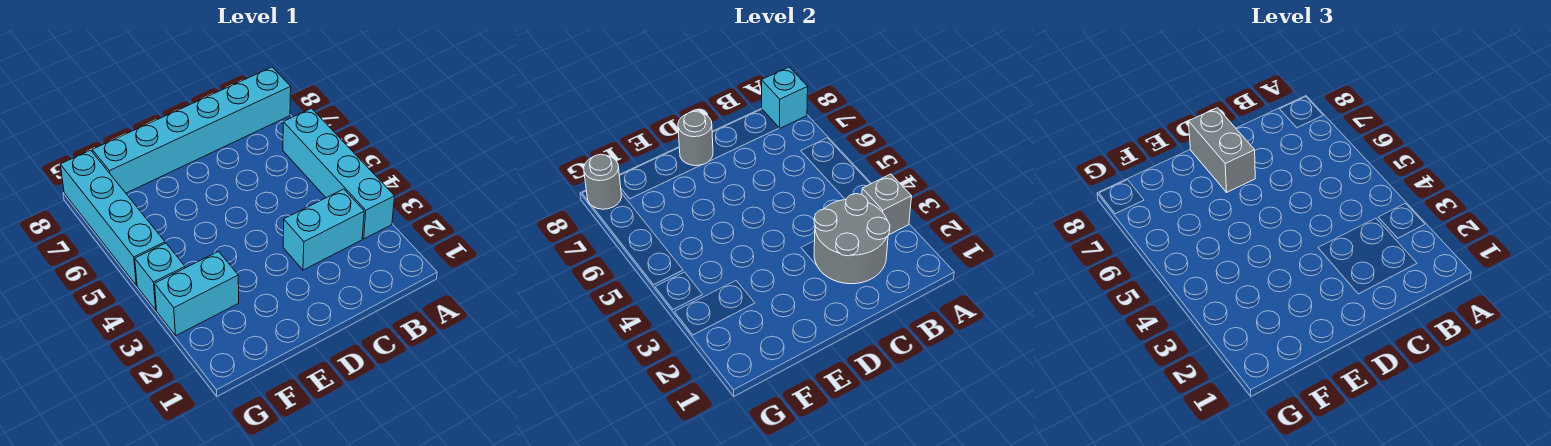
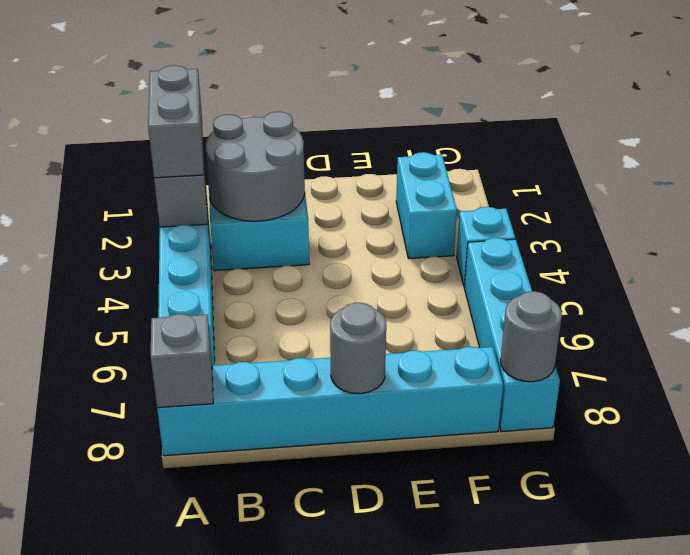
cyan 1x1 brick [761,67,808,128] -> grey 1x1 brick [151,314,213,408]
grey 1x2 brick [1189,108,1255,192] -> grey 1x2 brick moved to [148,65,204,178]
cyan 1x2 brick [155,252,239,335] -> cyan 1x2 brick turned to [396,152,457,259]

